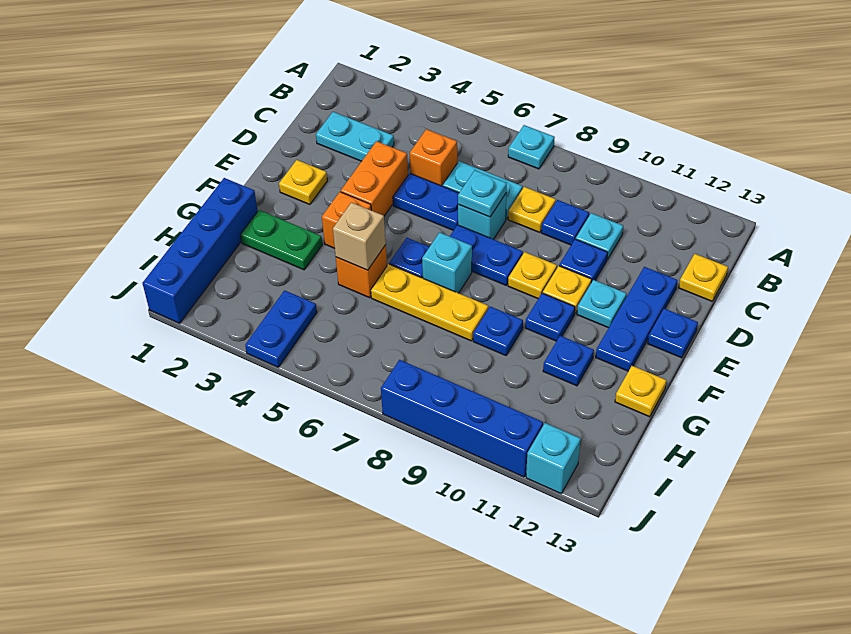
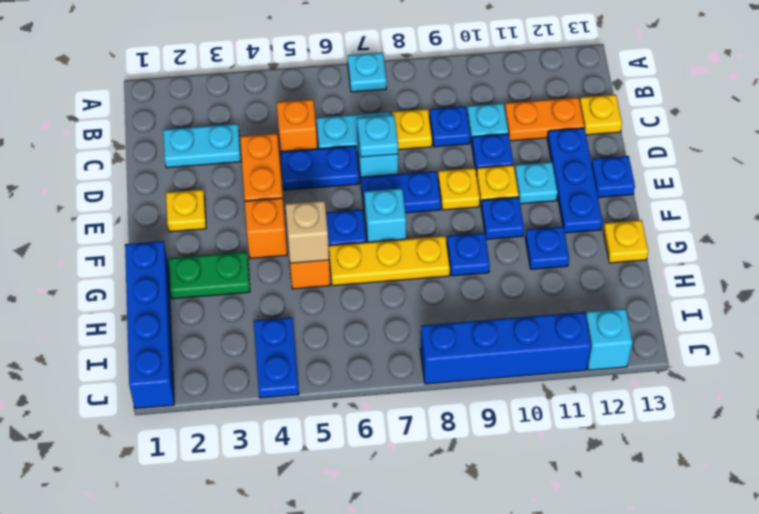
none -> orange 1x2 plate [505,97,584,141]

